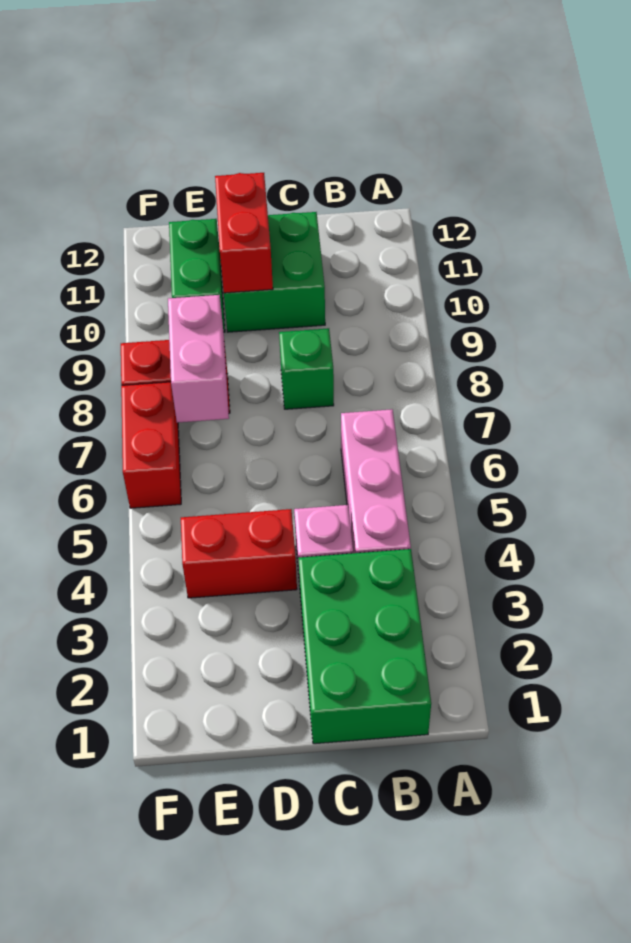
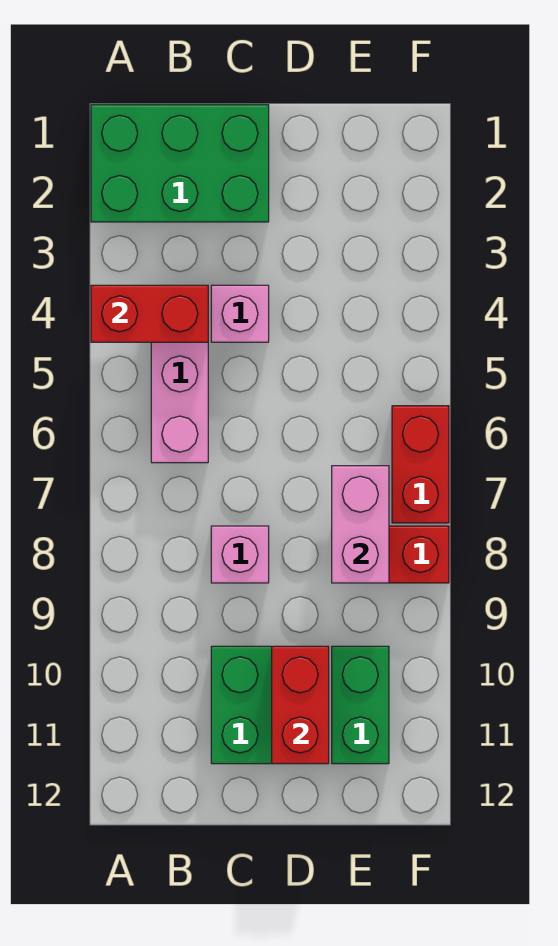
green 2x3 brick [298,549,431,744] -> green 2x3 brick turned to [91,105,269,222]
green 1x1 brick [279,328,334,409] -> pink 1x1 brick [211,526,269,583]
red 1x2 brick [181,509,297,598] -> red 1x2 brick moved to [91,285,208,342]

